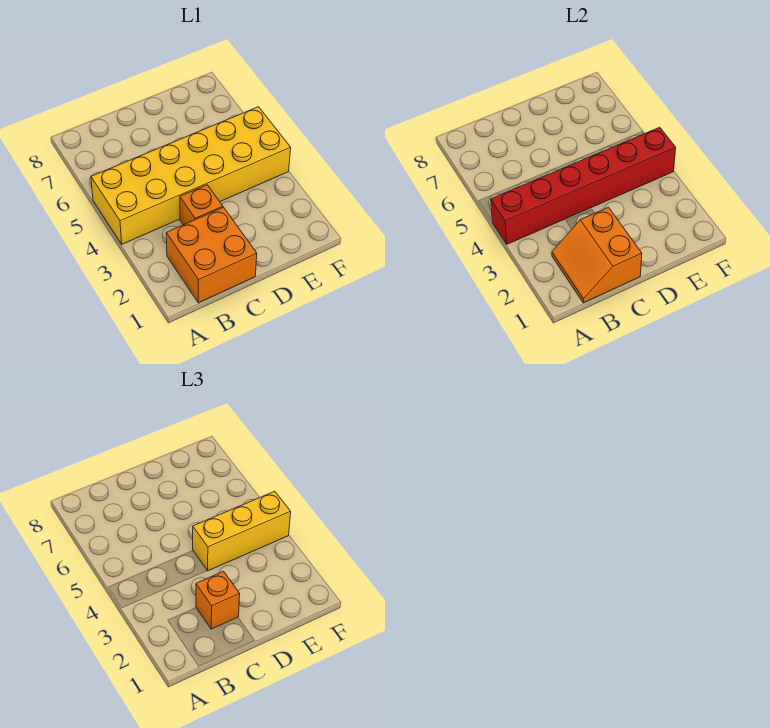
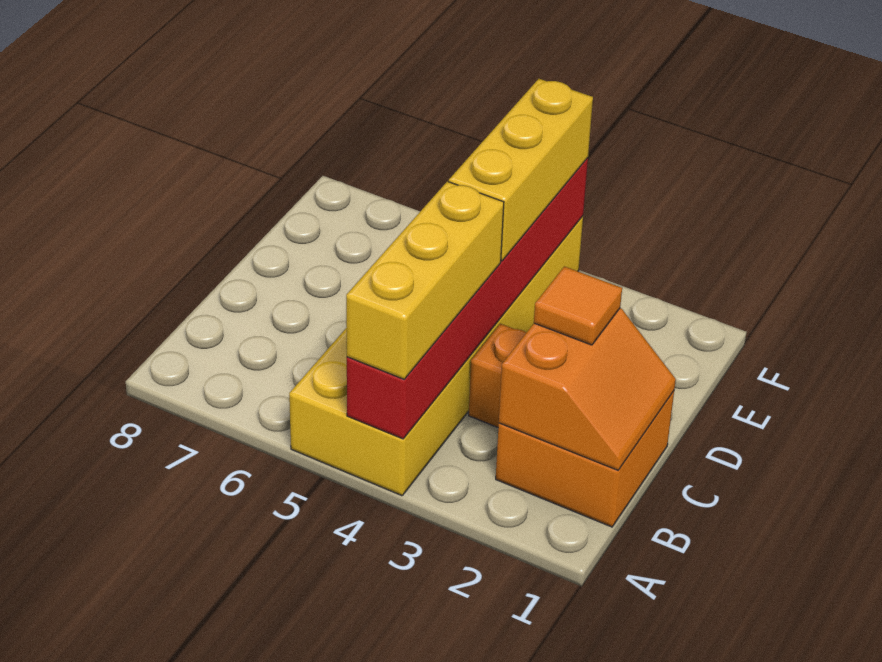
none -> yellow 1x3 brick [346,181,504,379]
orange 2x2 slope [552,207,642,303] -> orange 2x2 slope turned to [499,308,676,470]
orange 1x1 brick [196,571,240,629] -> orange 1x1 tile [534,267,622,345]

